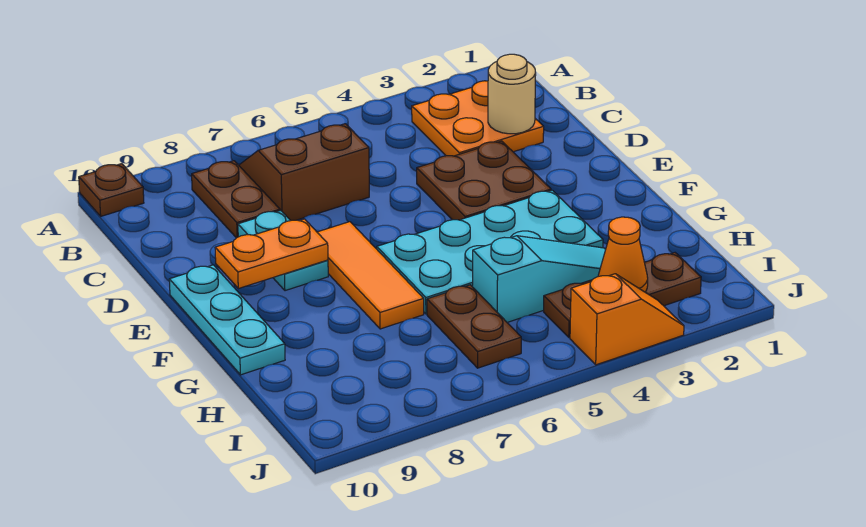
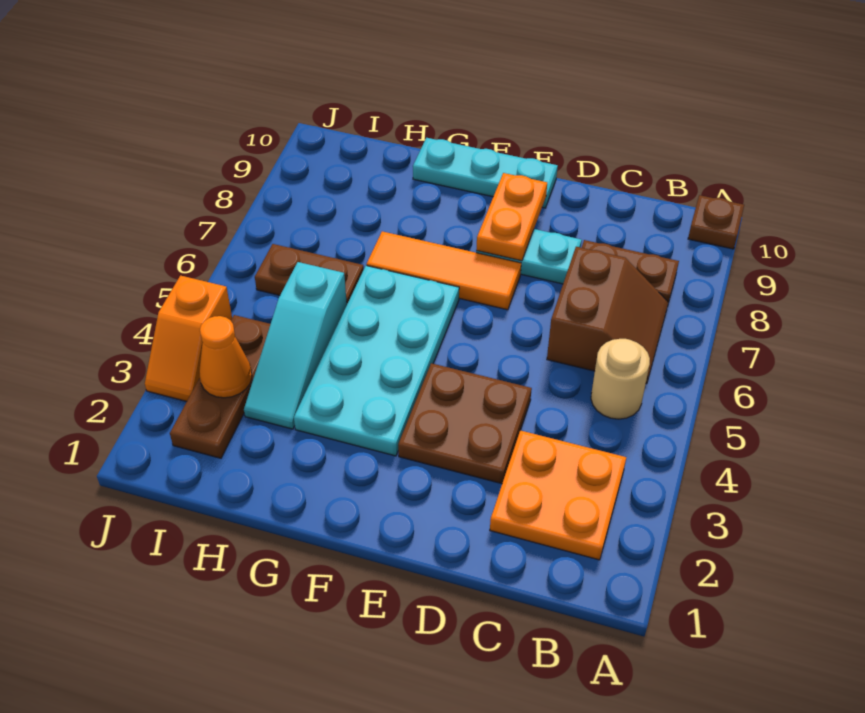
tan 1x1 round brick [488,54,536,134] -> tan 1x1 round brick moved to [591,339,650,419]

